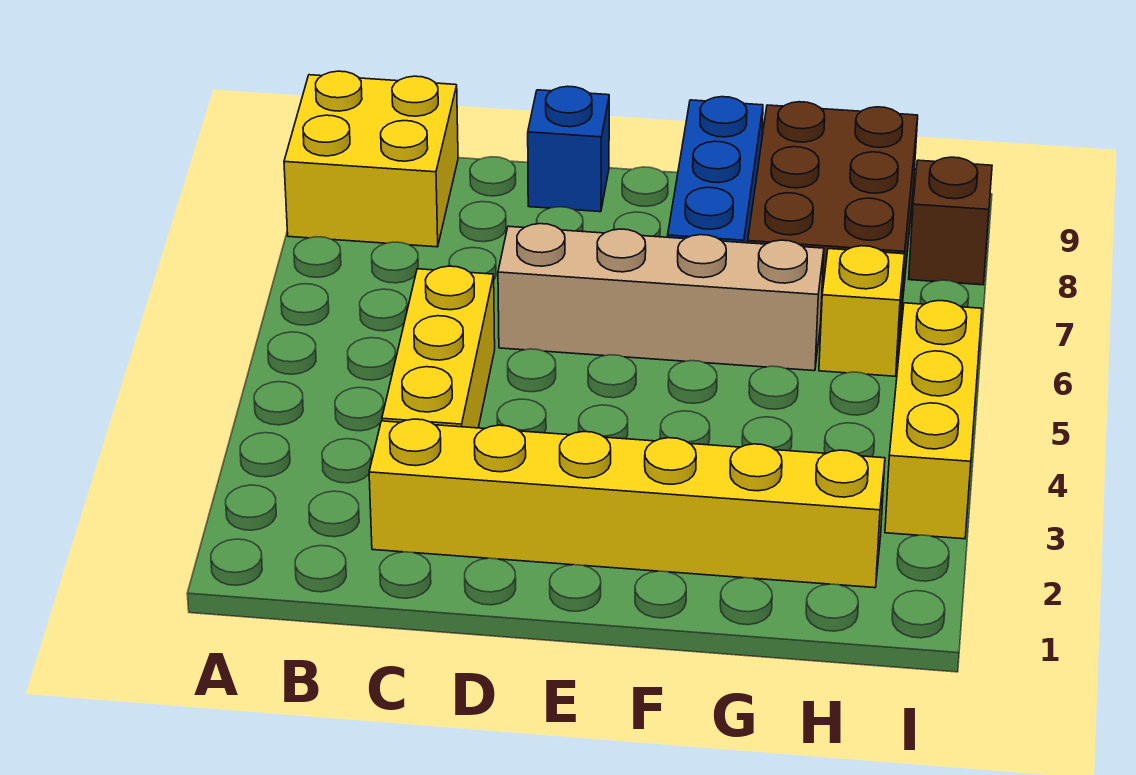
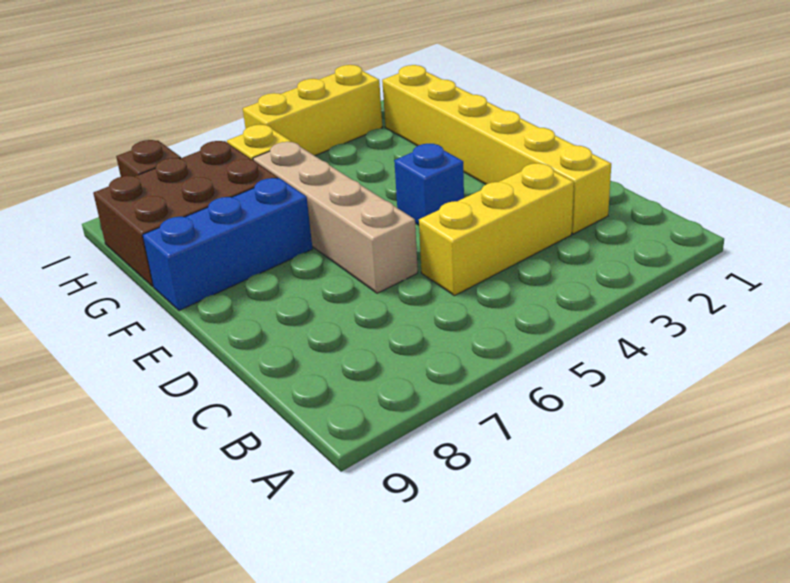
yellow 2x2 brick [284,71,458,247] -> none
blue 1x1 brick [528,86,609,212] -> blue 1x1 brick moved to [394,144,464,225]

